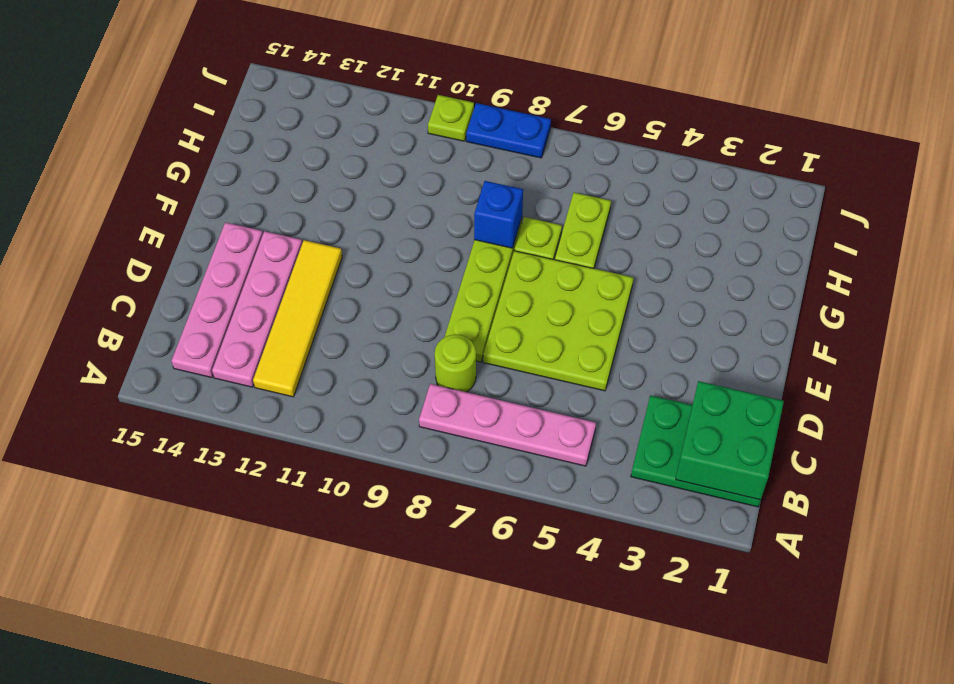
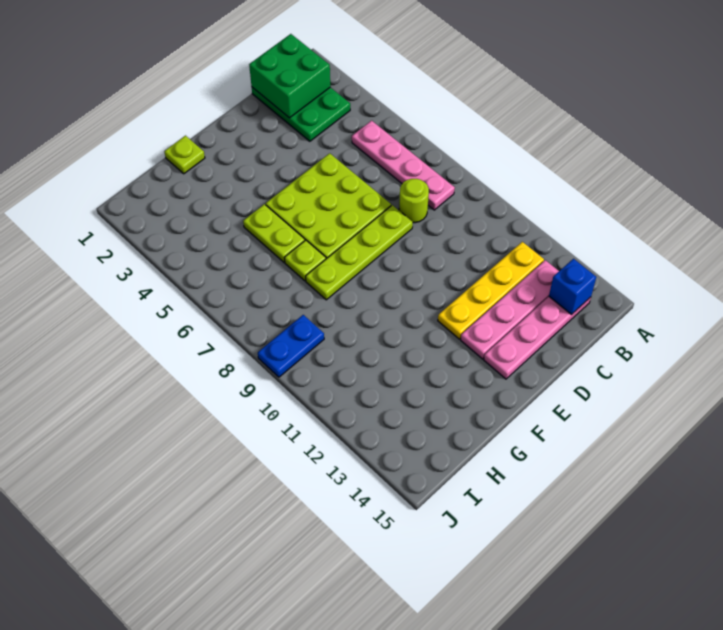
yellow 1x4 tile [253,240,342,397] -> yellow 1x4 plate [438,242,544,339]
lime 1x2 plate [555,193,611,268] -> lime 1x2 plate turned to [243,204,305,262]
blue 1x1 brick [474,181,523,248] -> blue 1x1 brick moved to [549,259,596,314]
blue 1x2 plate [466,103,551,158] -> blue 1x2 plate turned to [258,315,324,377]
lime 1x1 plate [428,95,474,141] -> lime 1x1 plate moved to [164,136,205,174]

